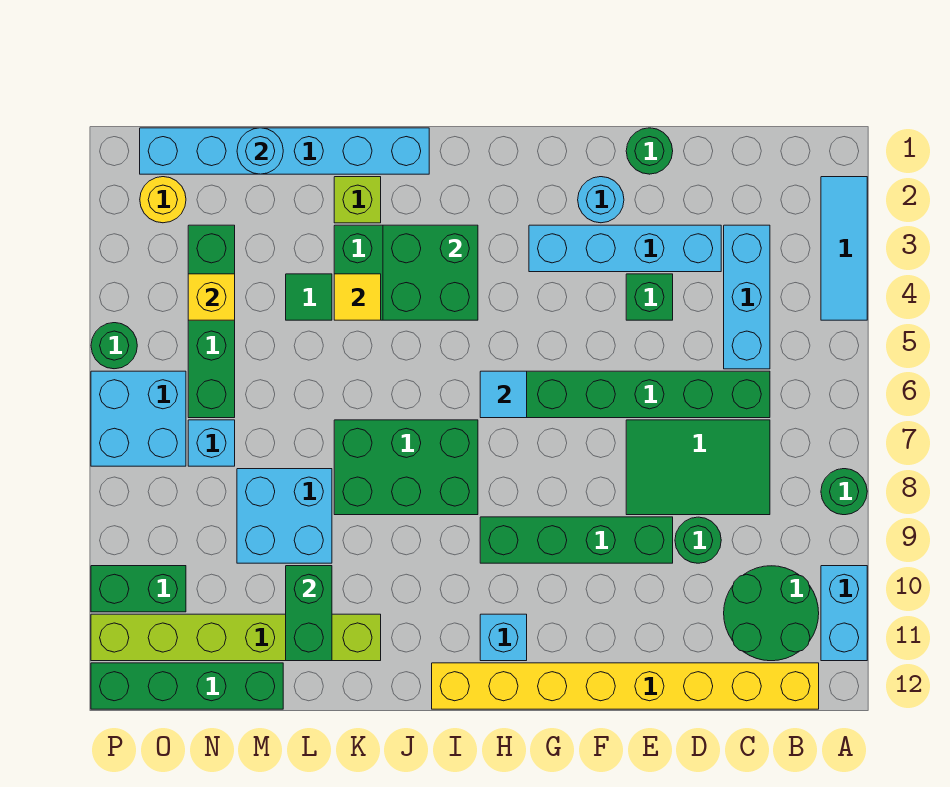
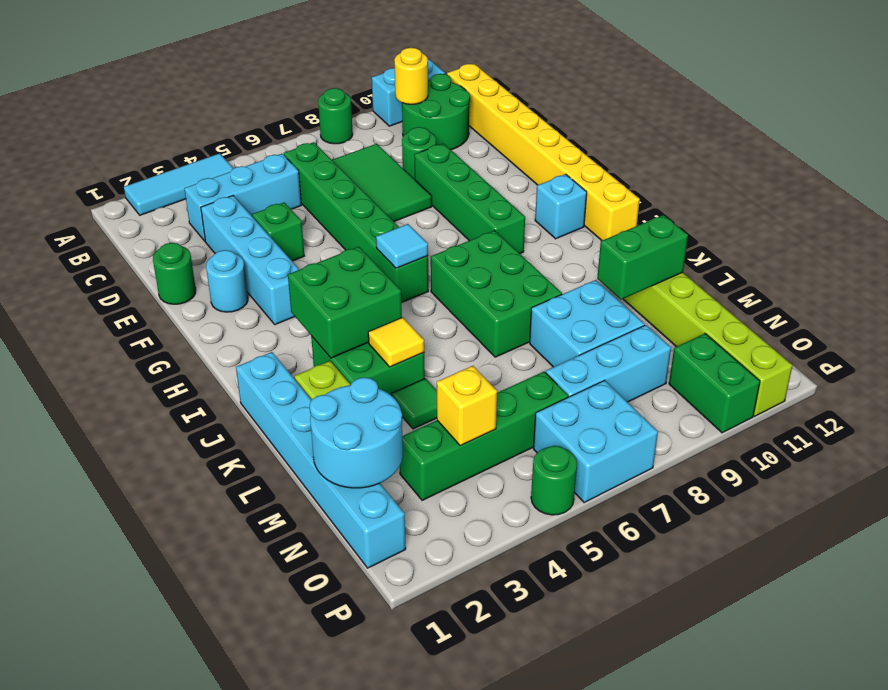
cyan 1x1 round brick [237,128,283,174] -> cyan 2x2 round brick [310,377,403,488]
green 1x4 brick [91,663,283,709] -> none
cyan 1x1 brick [188,420,235,466] -> cyan 1x3 brick [546,325,671,402]
yellow 1x1 round brick [140,177,186,223] -> yellow 1x1 round brick moved to [394,48,428,104]

